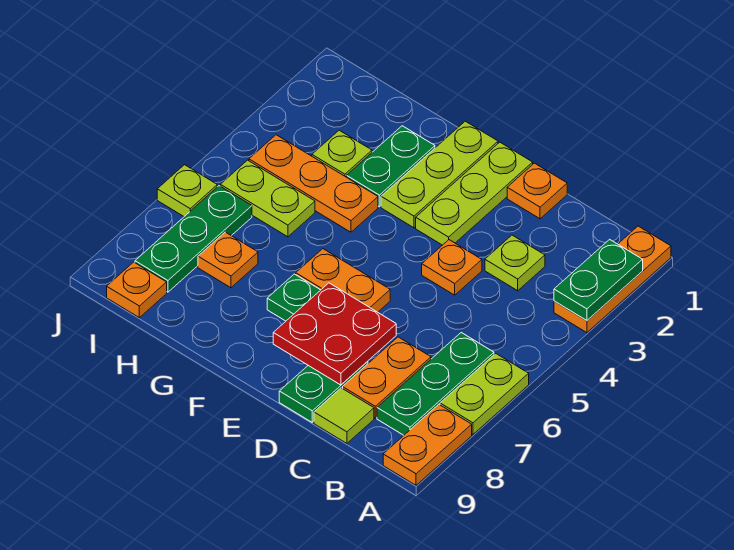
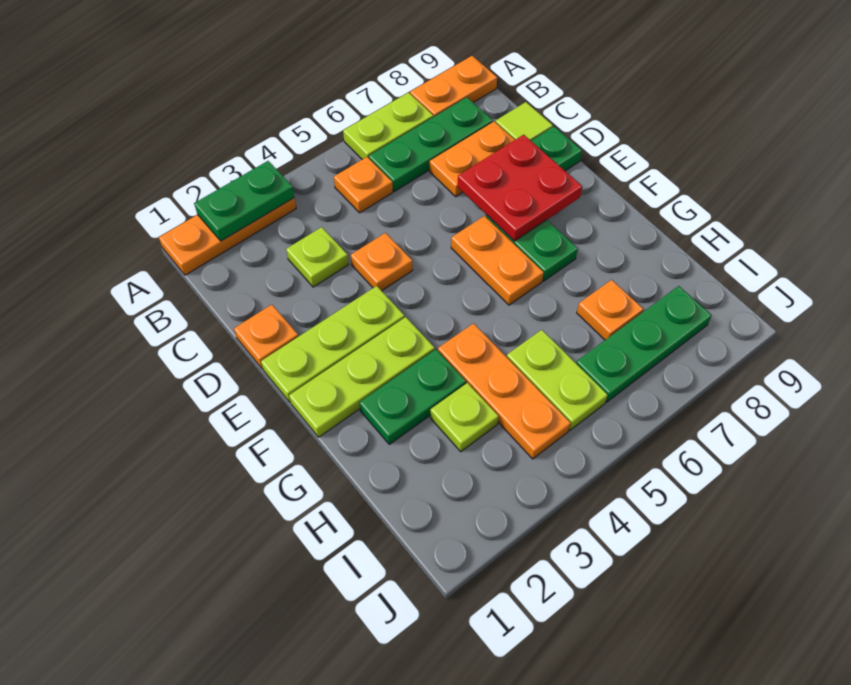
orange 1x1 plate [107,262,167,318] -> orange 1x1 plate moved to [334,157,393,213]
lime 1x1 plate [157,165,217,216] -> none

